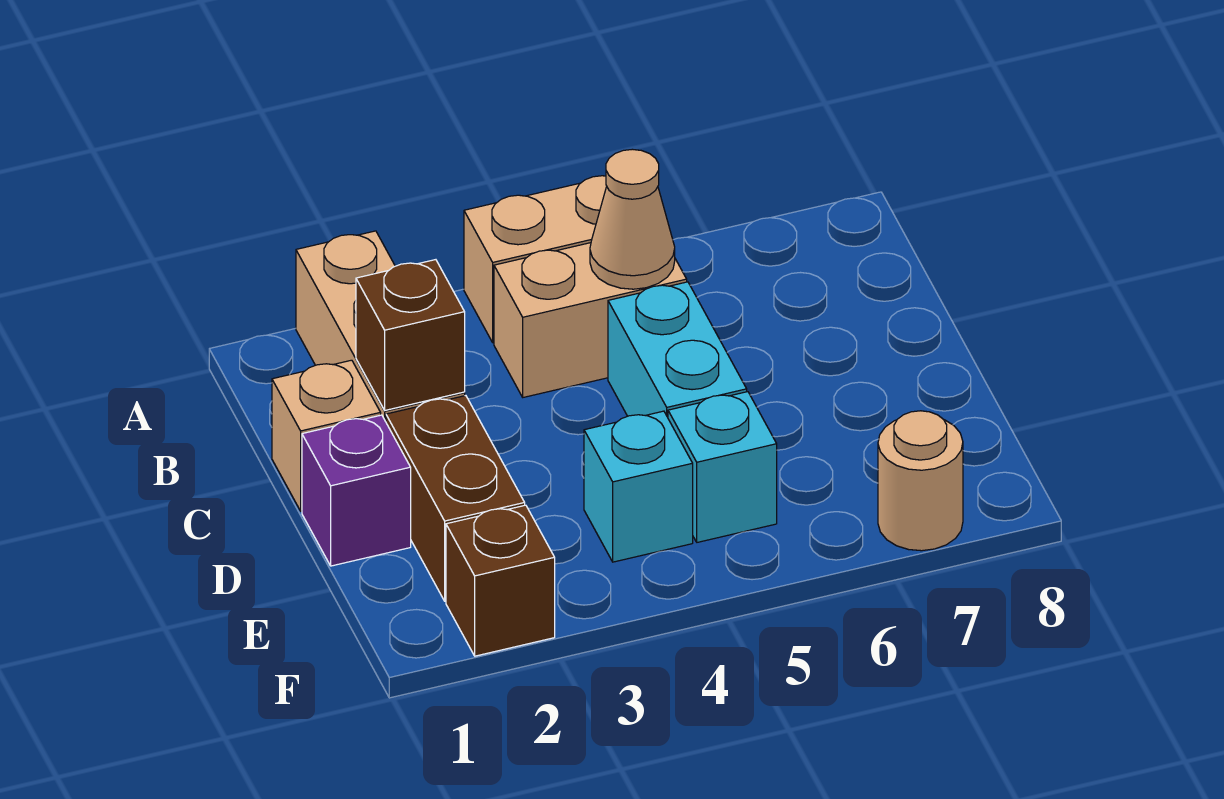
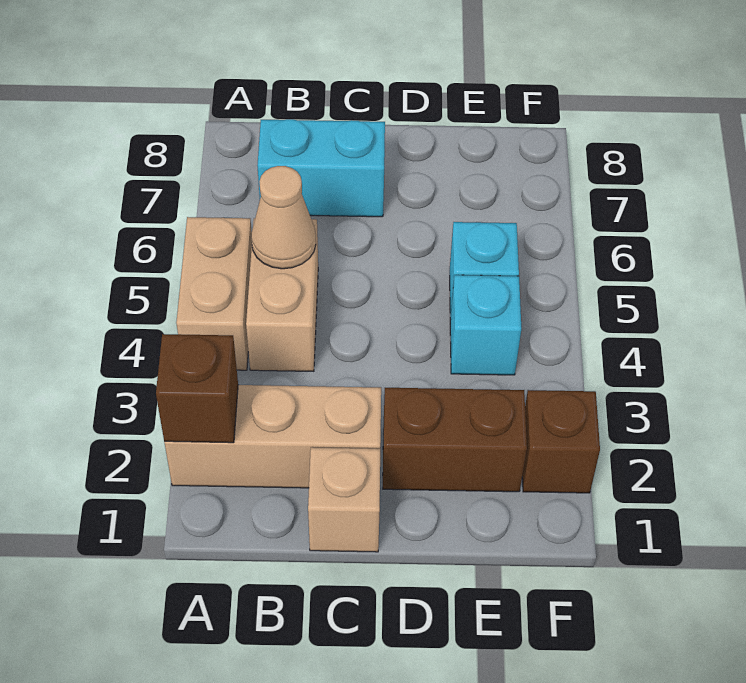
brown 1x1 brick [356,260,465,410] -> brown 1x1 brick moved to [156,334,238,443]
cyan 1x2 brick [608,282,747,417] -> cyan 1x2 brick moved to [257,119,385,217]
purple 1x1 brick [302,415,411,566] -> none
tan 1x1 round brick [878,411,963,551] -> none

